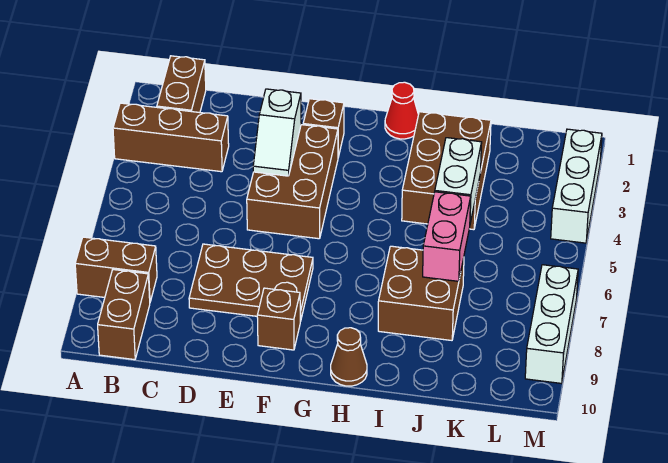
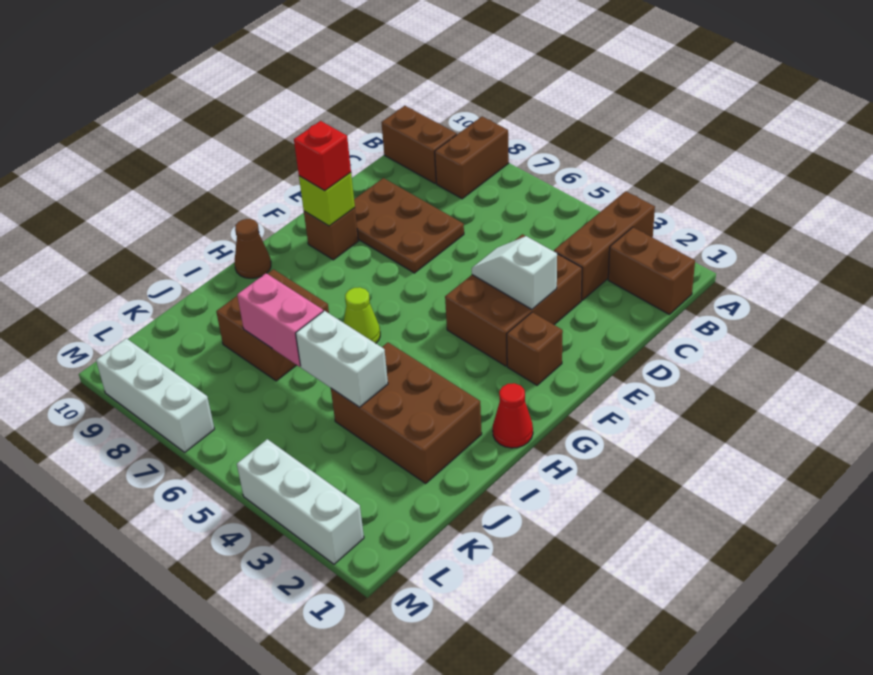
brown 2x3 plate [189,244,313,321] -> brown 2x3 plate turned to [354,178,464,273]
brown 2x3 brick [247,125,338,239] -> brown 2x3 brick turned to [445,234,582,366]
none -> lime 1x1 brick [299,172,355,226]
none -> red 1x1 brick [294,121,351,191]
none -> lime 1x1 cone [343,287,380,343]

